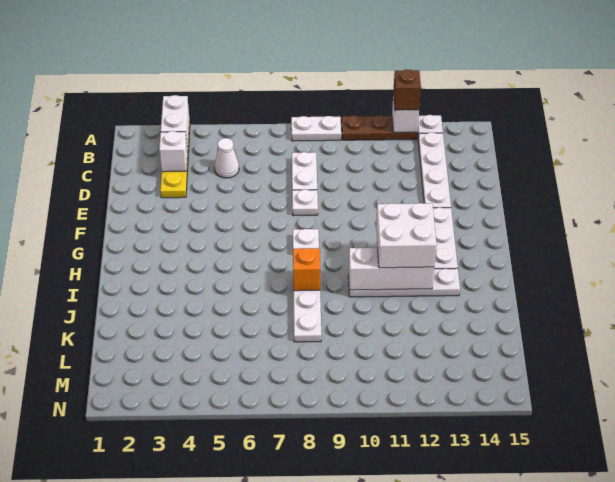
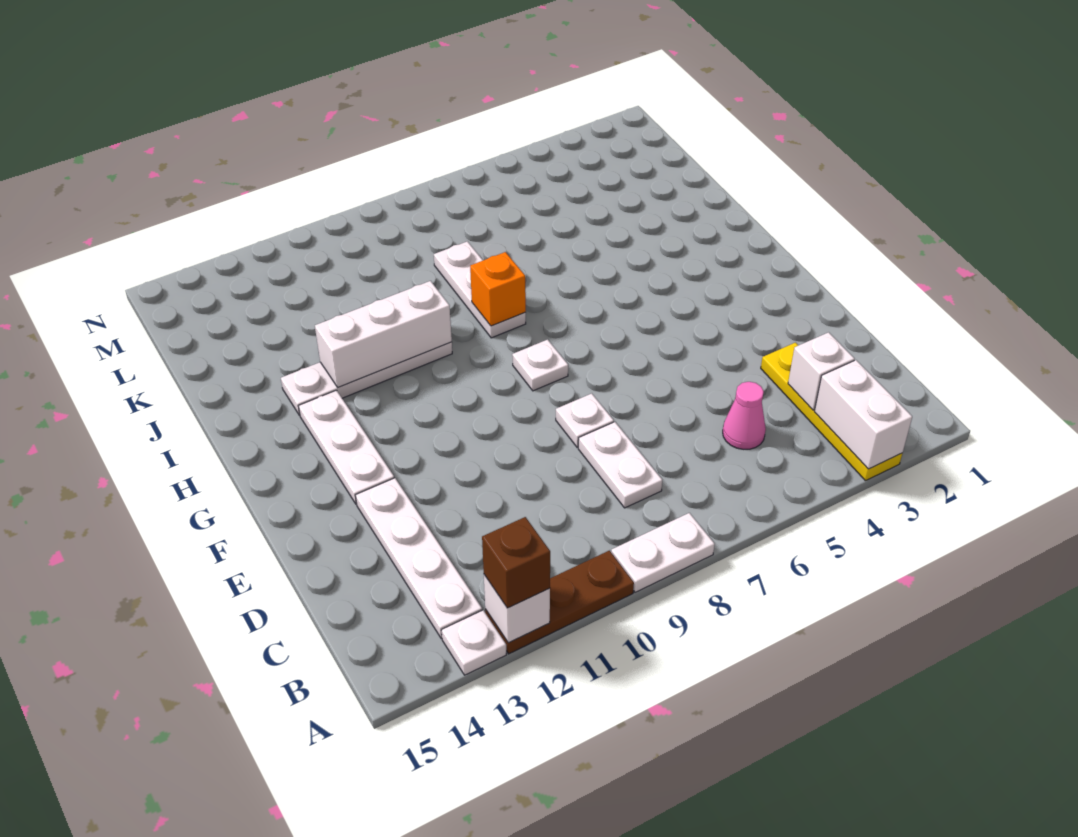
white 1x1 cone [214,138,239,178] -> pink 1x1 cone [723,382,766,449]
white 2x2 brick [376,203,437,268] -> none

